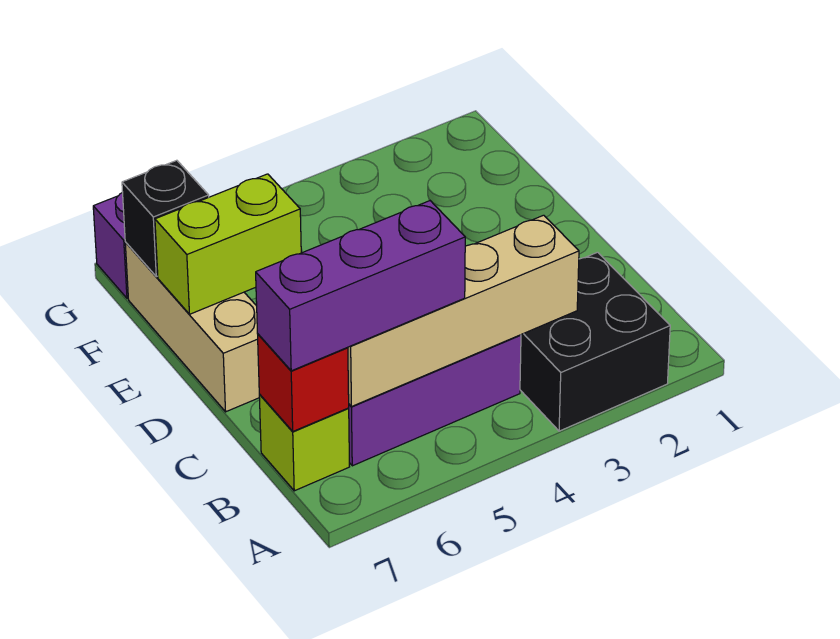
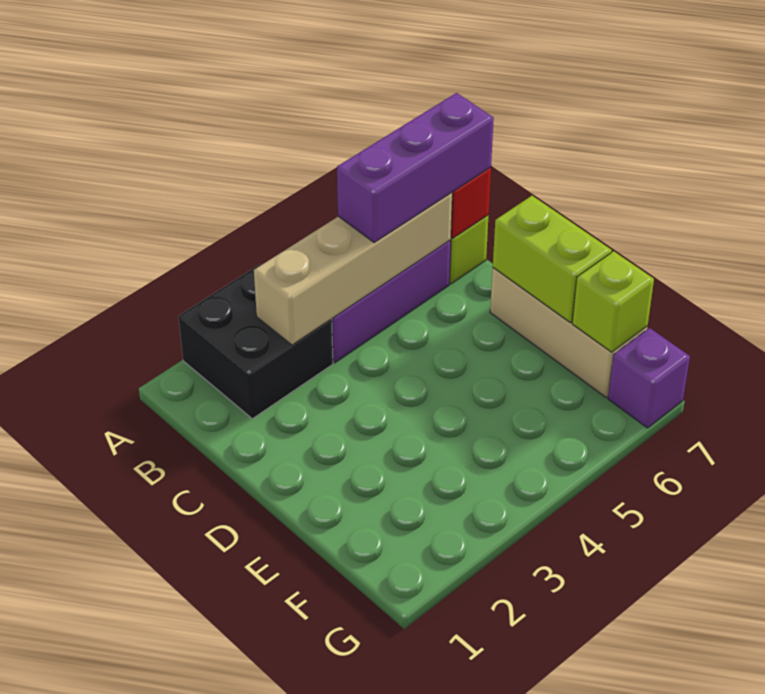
lime 1x2 brick [155,174,301,314] -> lime 1x2 brick turned to [493,196,612,322]
black 1x1 brick [122,160,209,277] -> lime 1x1 brick [572,251,654,352]

